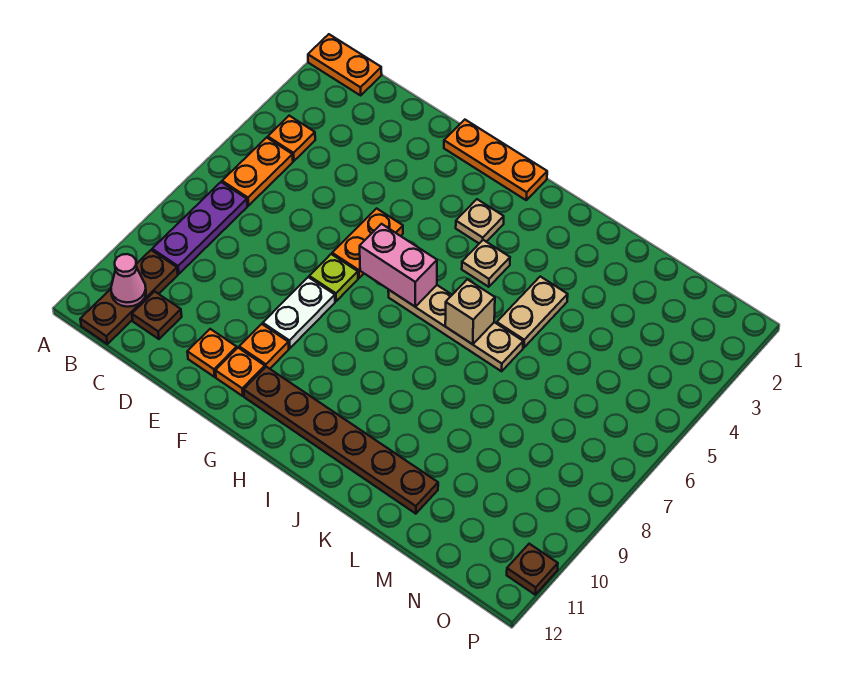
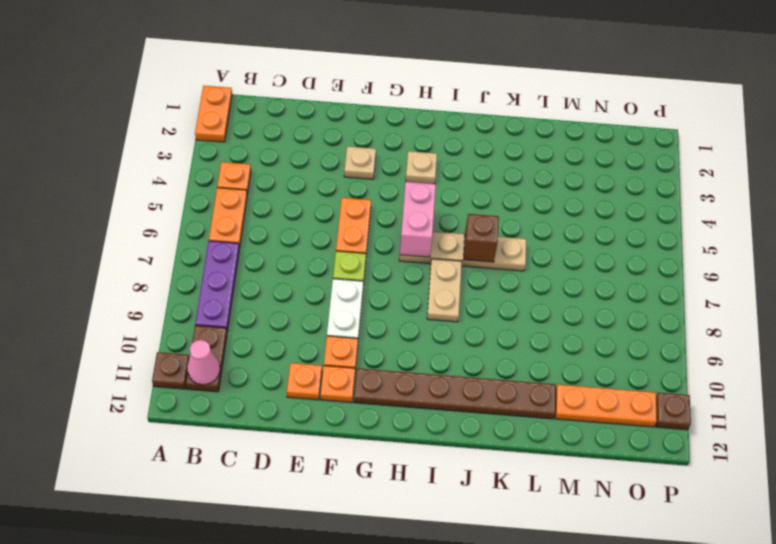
orange 1x2 plate [308,34,382,95] -> orange 1x2 plate turned to [195,86,232,142]
brown 1x3 plate [80,250,178,344] -> brown 1x2 plate [186,325,227,392]
brown 1x1 plate [132,291,182,339] -> brown 1x1 plate moved to [152,352,189,389]
orange 1x3 plate [444,120,547,200] -> orange 1x3 plate moved to [555,385,657,427]
pink 1x2 brick [360,224,437,307] -> pink 1x2 brick turned to [400,182,436,257]
tan 1x1 plate [462,240,510,287] -> tan 1x1 plate moved to [344,146,376,179]
tan 1x1 brick [445,279,495,344] -> brown 1x1 brick [464,214,499,262]
tan 1x2 plate [497,276,568,347] -> tan 1x2 plate moved to [427,259,462,322]

